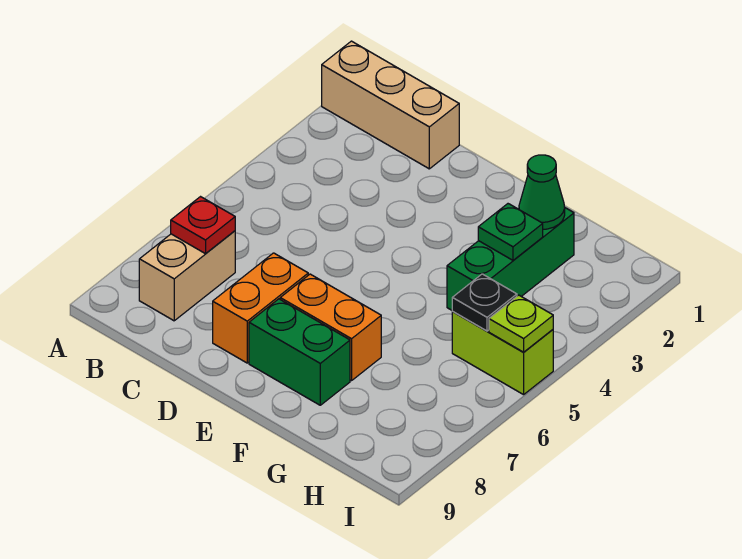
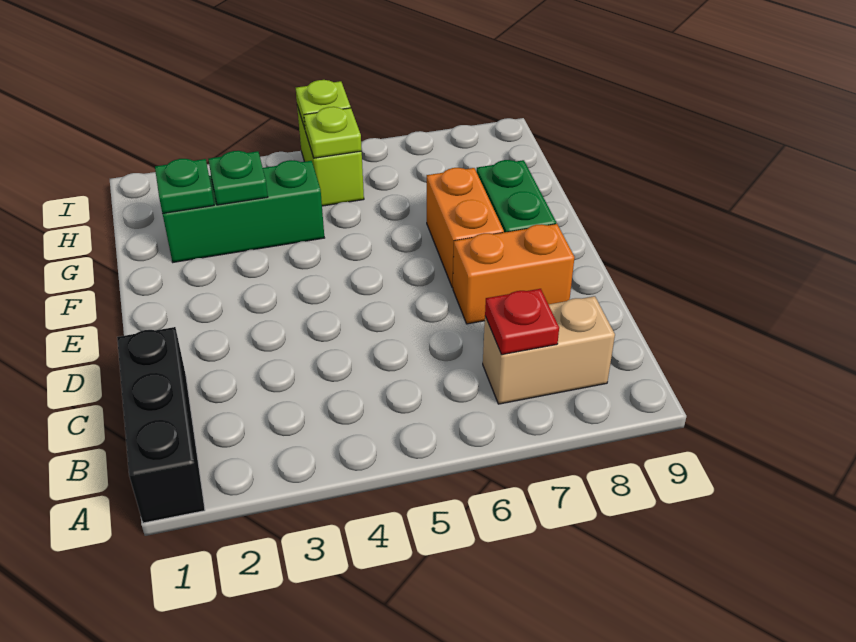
tan 1x3 brick [322,41,459,169] -> black 1x3 brick [117,327,205,523]
green 1x1 cone [519,155,565,229] -> green 1x1 plate [155,159,214,213]
black 1x1 plate [452,274,517,331] -> lime 1x1 plate [304,107,362,158]

